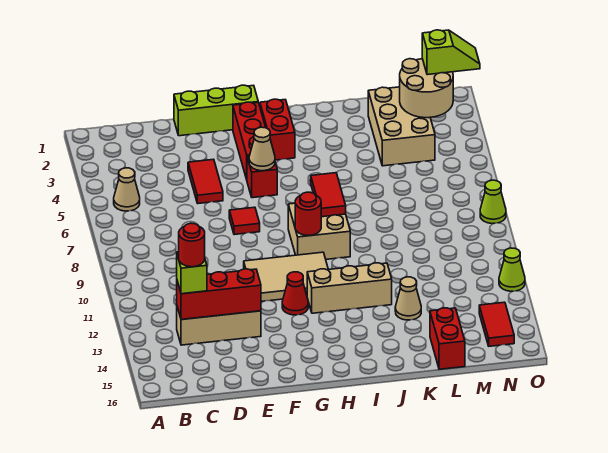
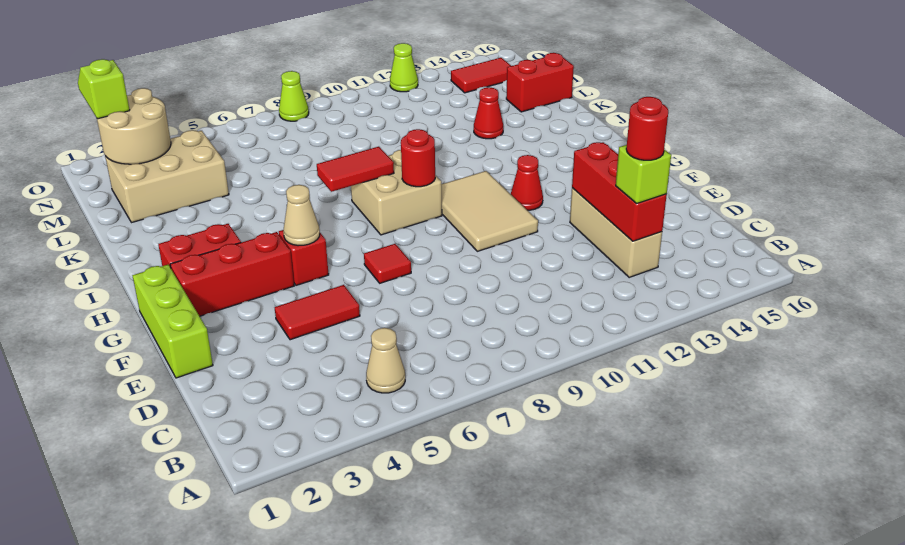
tan 1x3 brick [307,263,392,313] -> none
tan 1x1 cone [395,277,421,320] -> red 1x1 cone [474,87,504,139]

